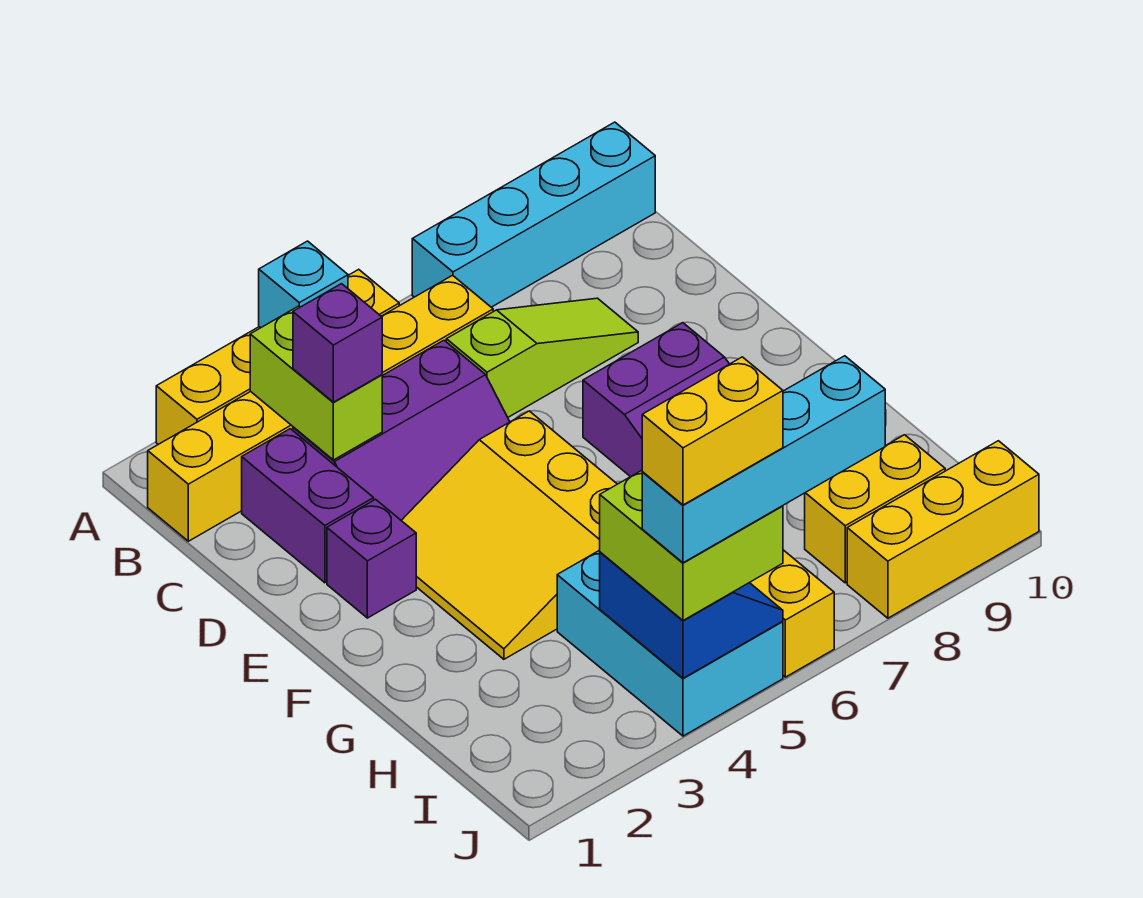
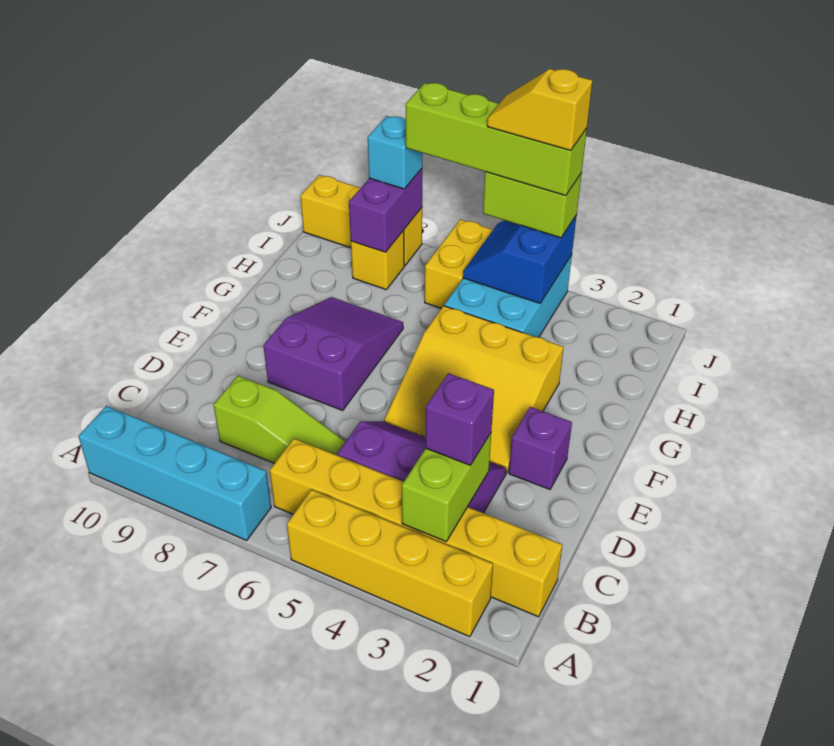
cyan 1x1 brick [259,241,348,328] -> cyan 1x1 brick moved to [368,116,422,189]
purple 1x2 brick [242,429,374,583] -> purple 1x2 brick moved to [349,169,422,252]
lime 1x3 slope [446,298,638,417] -> lime 1x3 slope turned to [214,376,346,463]
yellow 3x3 slope [401,411,617,659] -> yellow 3x3 slope turned to [384,306,564,473]
lime 2x2 brick [600,470,783,620] -> lime 1x2 brick [483,172,582,238]
yellow 1x2 brick [805,435,945,583] -> yellow 1x1 brick [351,230,404,290]
cyan 1x4 brick [642,356,885,563] -> lime 1x4 brick [406,83,587,196]
yellow 1x2 brick [642,357,783,505] -> yellow 1x2 slope [487,69,592,150]

